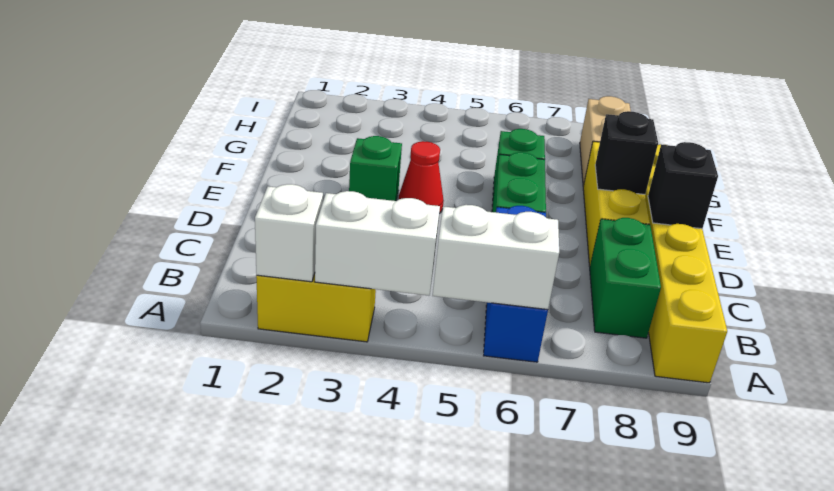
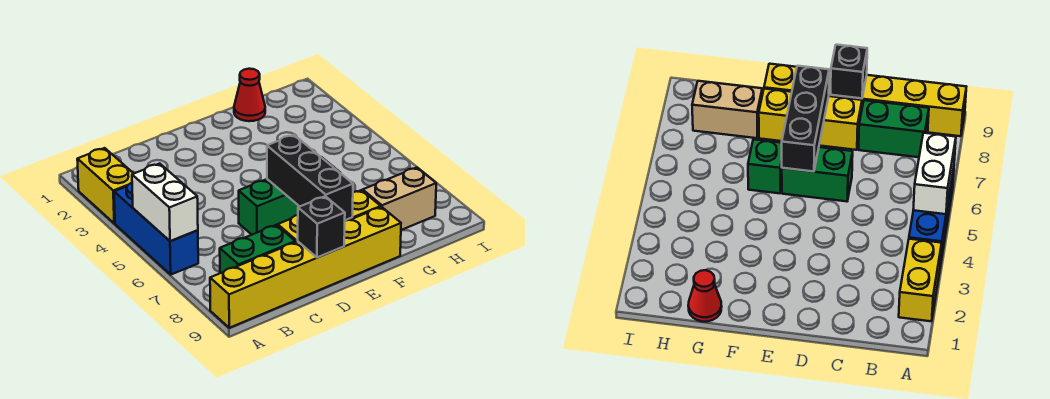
white 1x1 brick [255,184,323,282] -> none
white 1x2 brick [315,191,440,296] -> none
blue 1x3 brick [484,206,548,362] -> blue 1x3 brick turned to [114,183,198,274]
green 1x1 brick [349,136,402,201] -> none
red 1x1 cone [399,141,444,213] -> red 1x1 cone moved to [234,69,265,121]
black 1x1 brick [595,111,658,194] -> black 1x3 brick [267,135,353,220]

